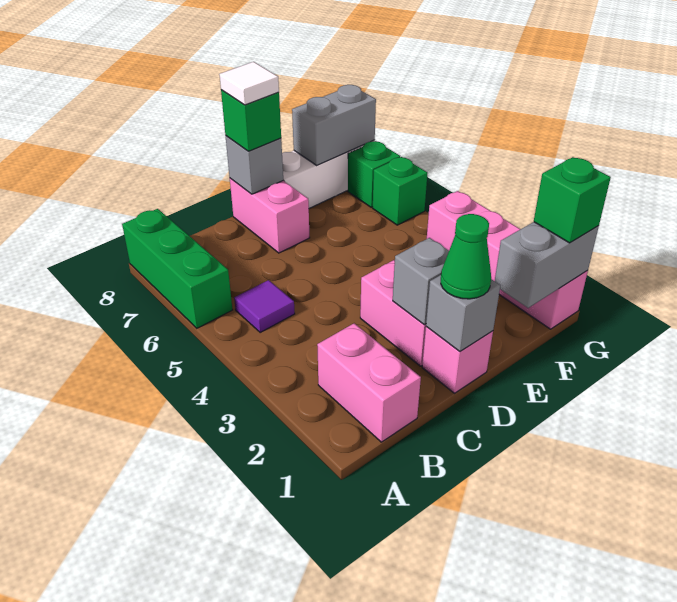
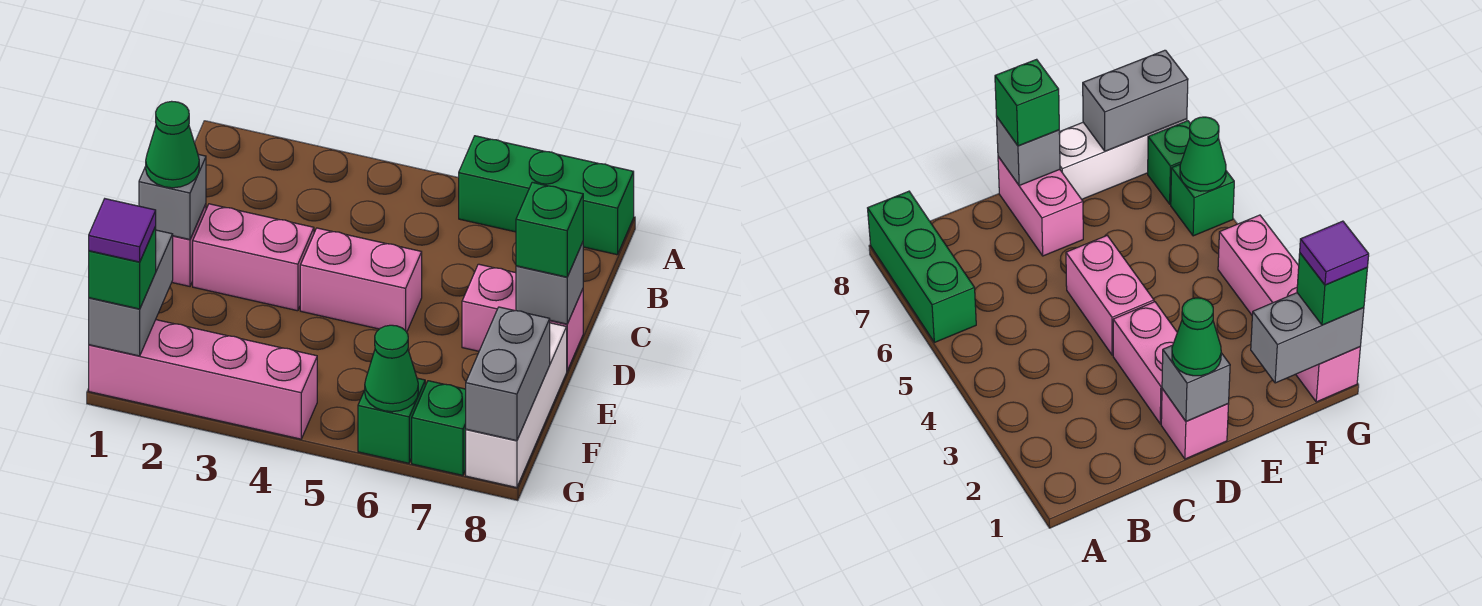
pink 1x2 brick [317,323,421,442] -> pink 1x2 brick moved to [300,228,422,332]
purple 1x1 tile [234,280,295,332] -> purple 1x1 tile moved to [89,199,156,262]
grey 1x1 brick [393,238,449,325] -> none
white 1x1 tile [219,62,279,105] -> none
none -> green 1x1 cone [364,325,418,412]

